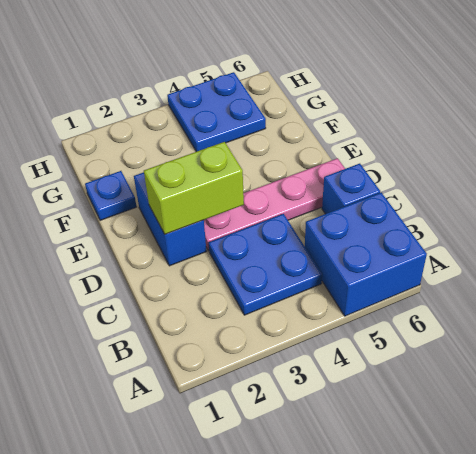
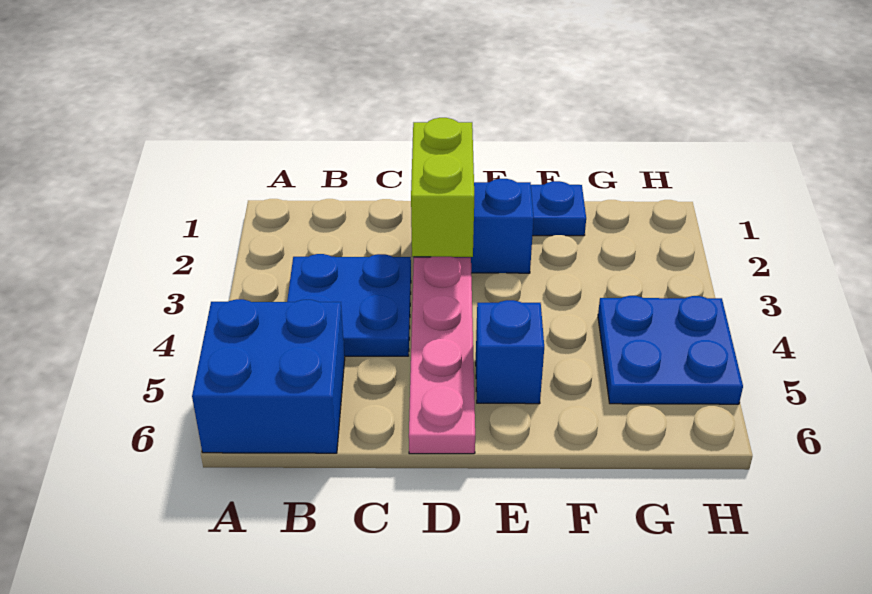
blue 1x1 brick [322,164,380,214] -> blue 1x1 brick moved to [476,300,544,404]

